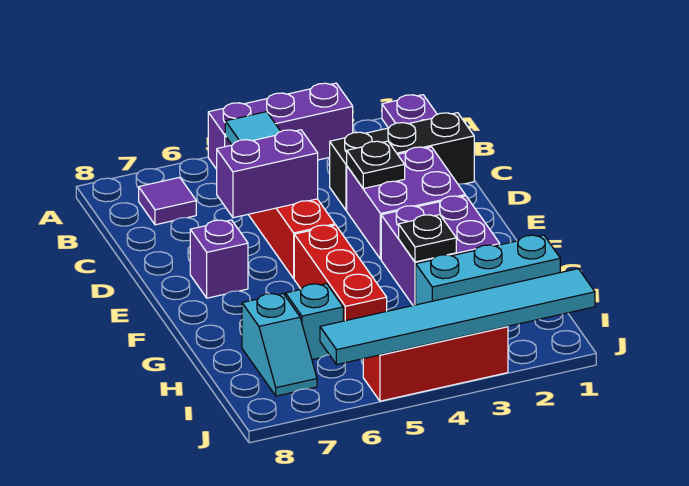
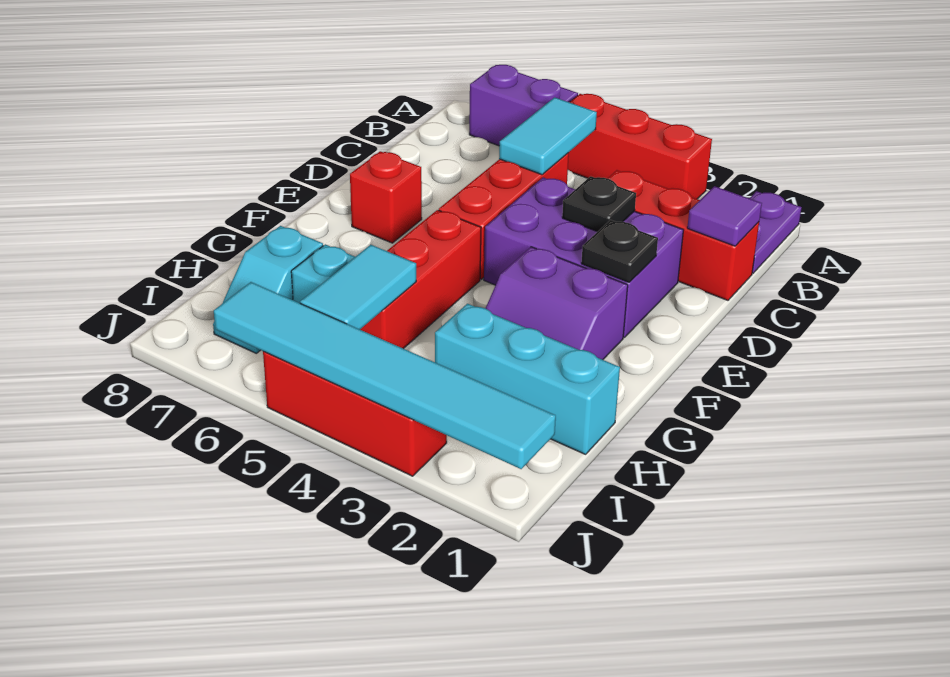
purple 1x3 brick [208,83,353,169] -> red 1x3 brick [568,94,712,199]
purple 1x1 tile [139,177,196,225] -> purple 1x1 tile moved to [687,186,762,246]
black 1x3 brick [330,113,474,210] -> red 1x3 brick [607,170,759,300]
purple 2x2 brick [347,147,465,259] -> purple 2x3 brick [484,178,683,337]
purple 1x2 brick [217,130,318,218] -> purple 1x2 brick moved to [469,65,578,146]
purple 1x1 brick [190,220,248,298] -> red 1x1 brick [350,151,422,243]
purple 2x2 brick [381,196,500,305] -> purple 2x2 slope [485,247,628,360]
black 1x1 plate [399,215,456,262] -> black 1x1 plate moved to [581,220,658,282]
none -> cyan 1x2 tile [300,245,416,329]

